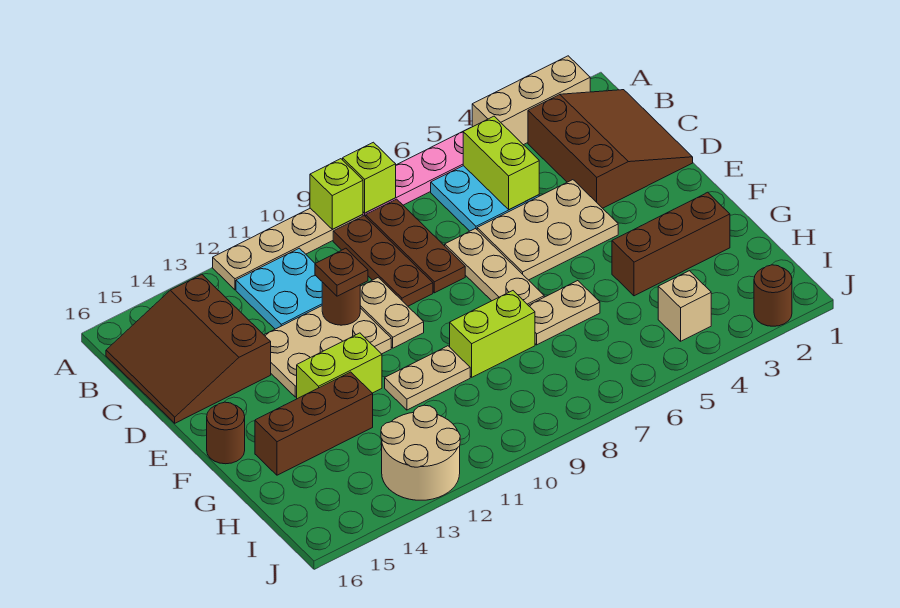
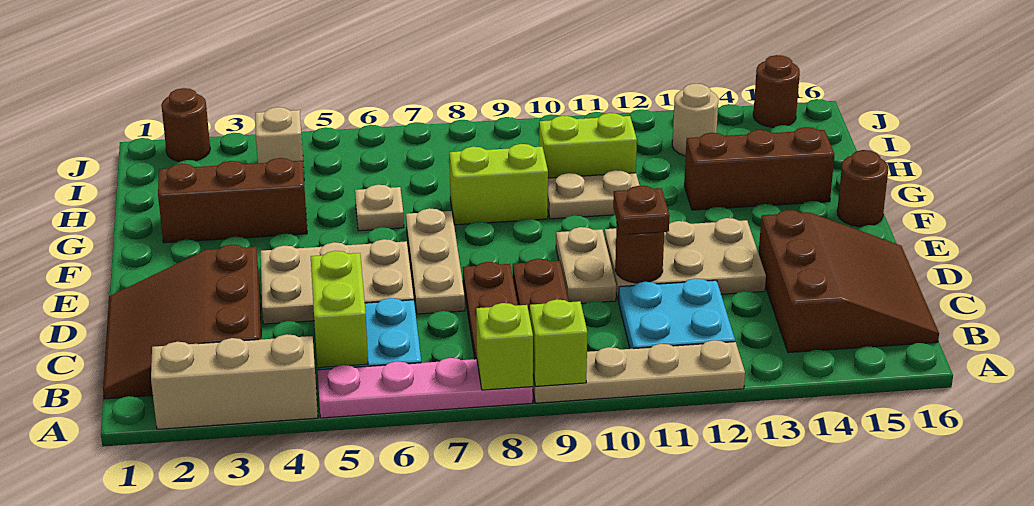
lime 1x2 brick [297,333,382,399] -> lime 1x2 brick moved to [539,113,637,178]
tan 1x2 plate [528,281,600,345] -> tan 1x1 plate [355,185,404,231]
tan 2x2 round brick [381,405,460,500] -> tan 1x1 round brick [672,84,718,156]
none -> brown 1x1 round brick [753,55,800,127]

